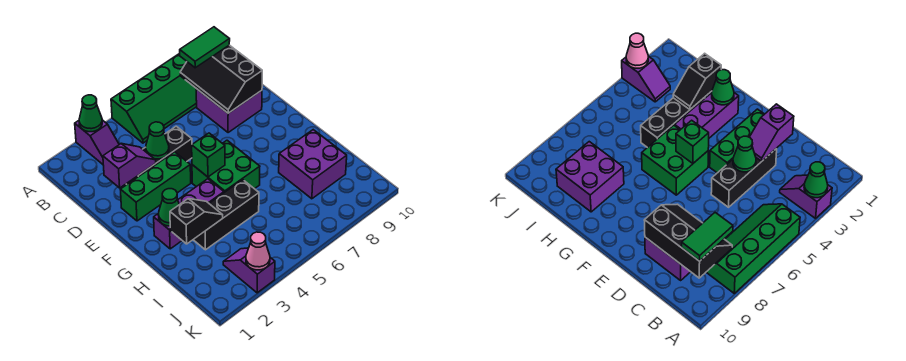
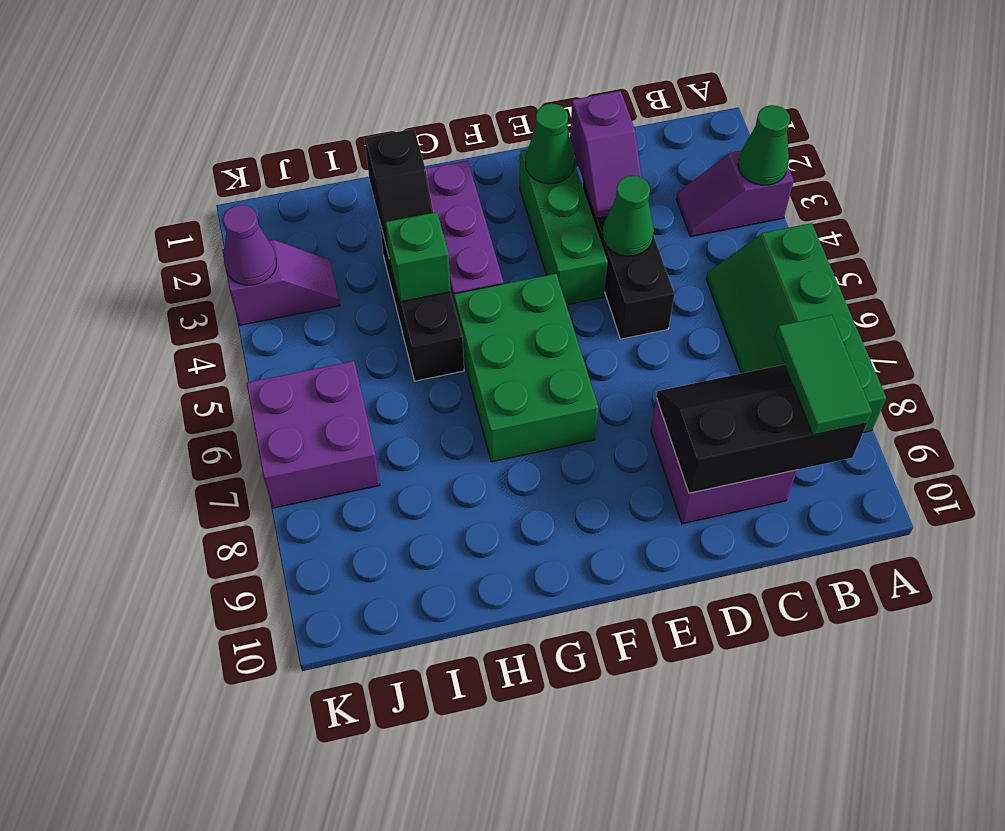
green 2x2 brick [192,140,260,192] -> green 2x3 brick [454,274,598,462]
green 1x1 brick [192,133,225,177] -> green 1x1 brick moved to [385,212,451,302]
green 1x1 cone [159,189,179,226] -> green 1x1 cone moved to [525,104,575,184]
purple 2x2 brick [279,130,347,199] -> purple 2x2 brick moved to [247,361,380,508]
pink 1x1 cone [246,232,270,270] -> purple 1x1 cone [223,205,276,285]

